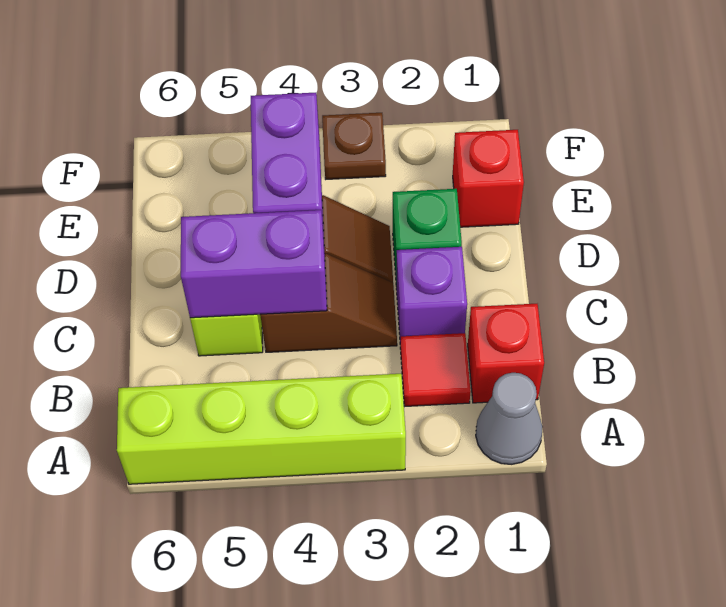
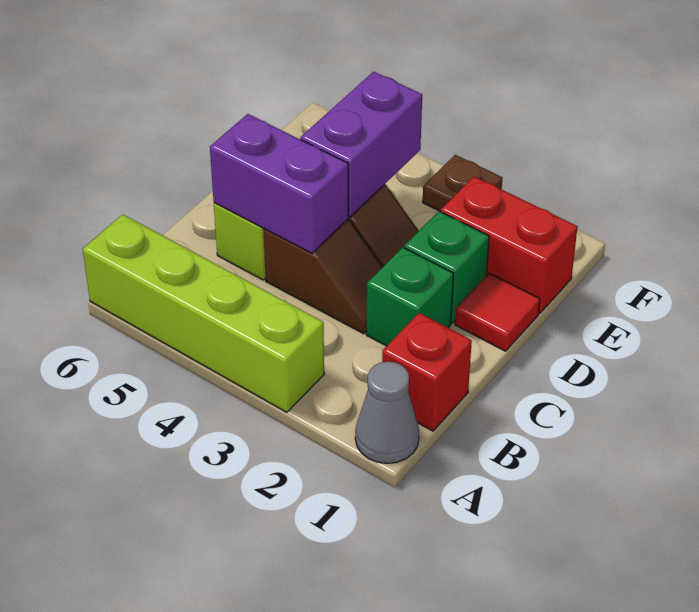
red 1x1 tile [400,333,471,406] -> red 1x1 tile moved to [455,273,540,351]
purple 1x1 brick [396,247,467,342] -> green 1x1 brick [366,247,453,346]
red 1x1 brick [453,130,524,227] -> red 1x2 brick [441,176,578,313]

